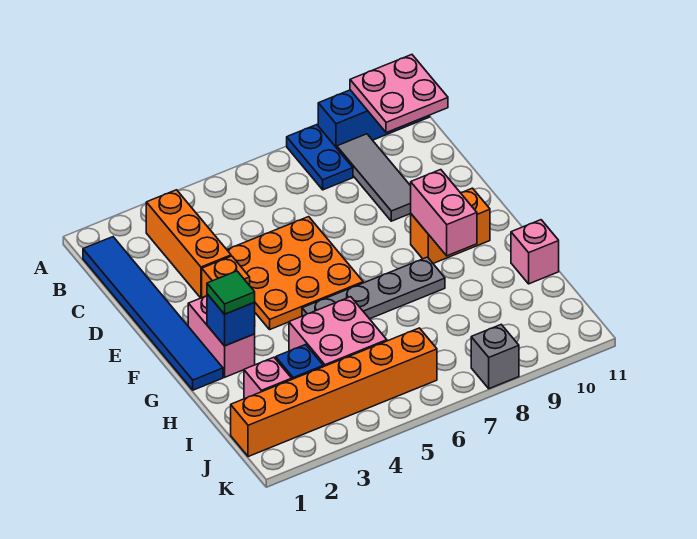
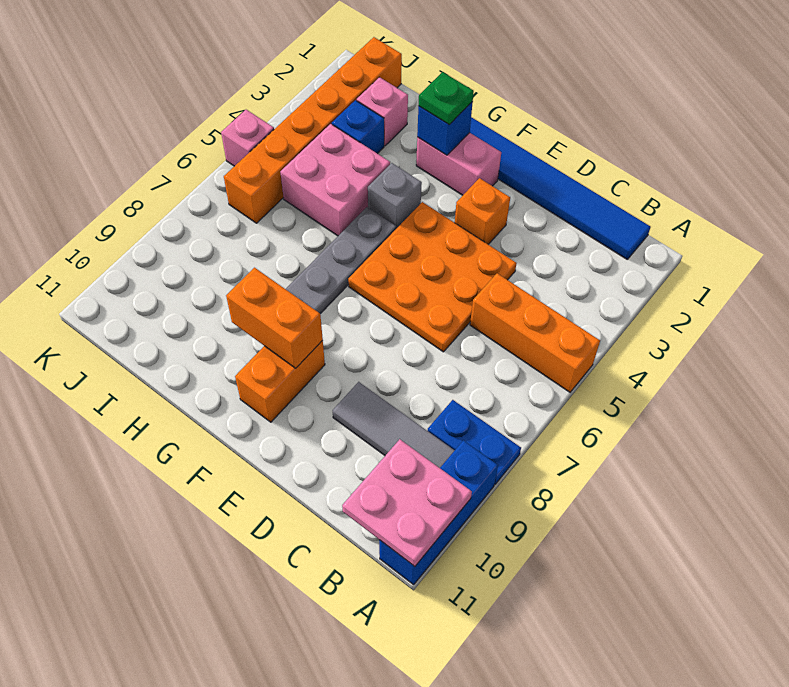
orange 1x3 brick [146,190,231,298] -> orange 1x3 brick moved to [470,273,600,392]
pink 1x2 brick [411,170,477,256] -> orange 1x2 brick [226,268,323,368]
green 1x1 tile [207,271,255,314] -> green 1x1 plate [419,72,474,125]
pink 1x1 brick [511,220,559,284] -> pink 1x1 brick moved to [221,110,274,166]
grey 1x1 brick [471,325,519,389] -> grey 1x1 brick moved to [368,163,422,229]

